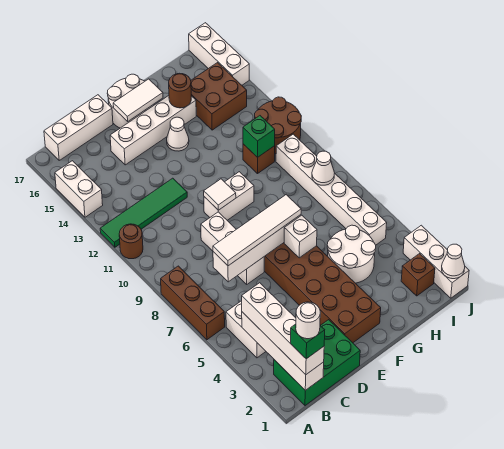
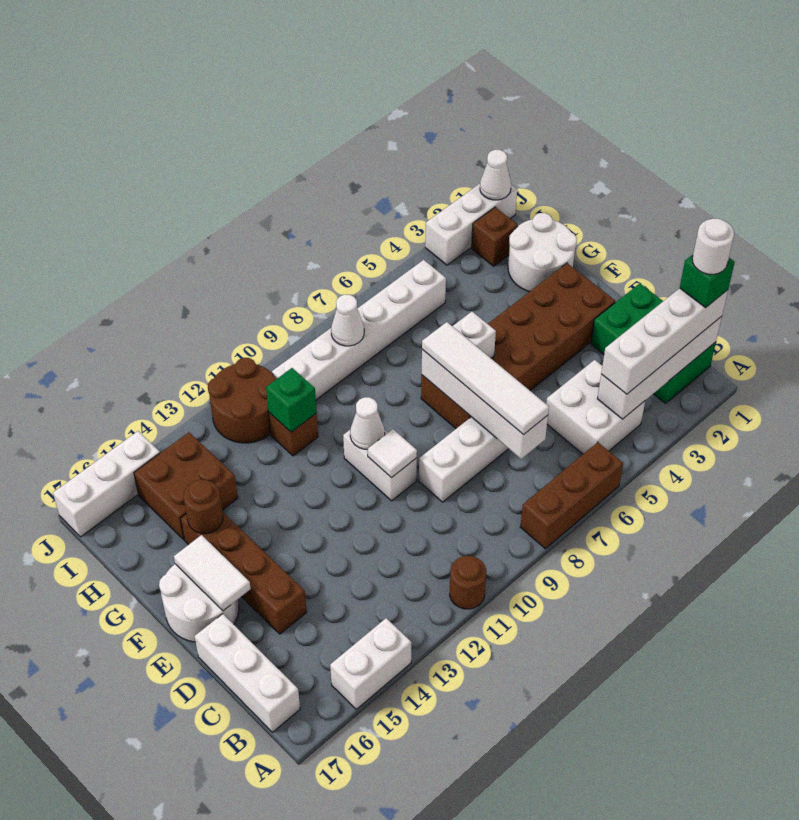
green 1x4 tile [100,178,187,247] -> none
white 1x4 brick [110,96,196,165] -> brown 1x4 brick [181,512,307,634]
white 1x1 cone [167,117,189,151] -> white 1x1 cone moved to [350,397,385,449]
white 2x2 round brick [327,225,376,283] -> white 2x2 round brick moved to [508,213,577,292]

